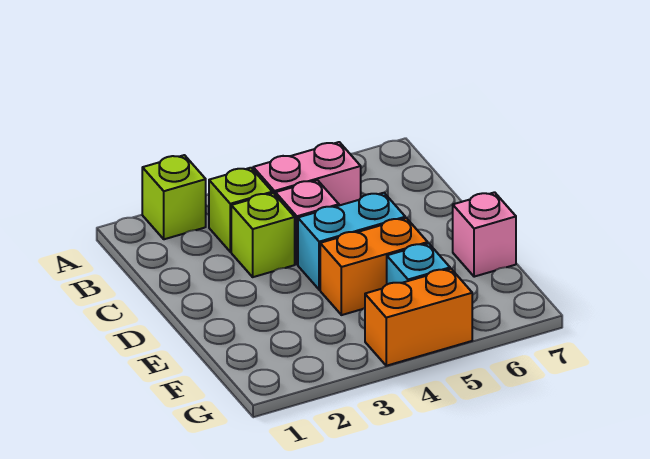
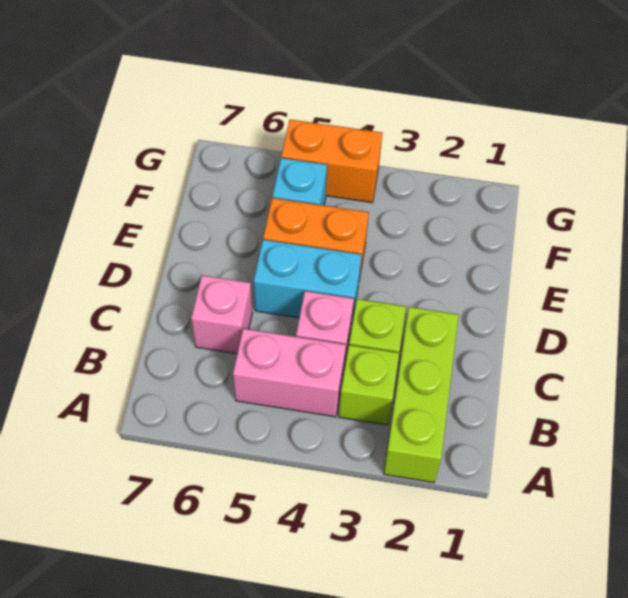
lime 1x1 brick [142,155,206,239] -> lime 1x3 brick [384,307,459,483]
pink 1x1 brick [453,192,516,277] -> pink 1x1 brick moved to [191,275,252,354]

